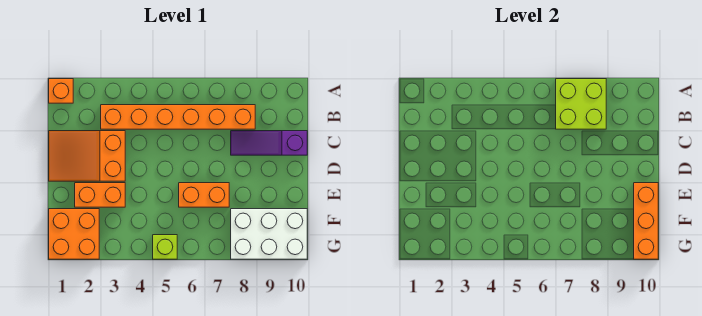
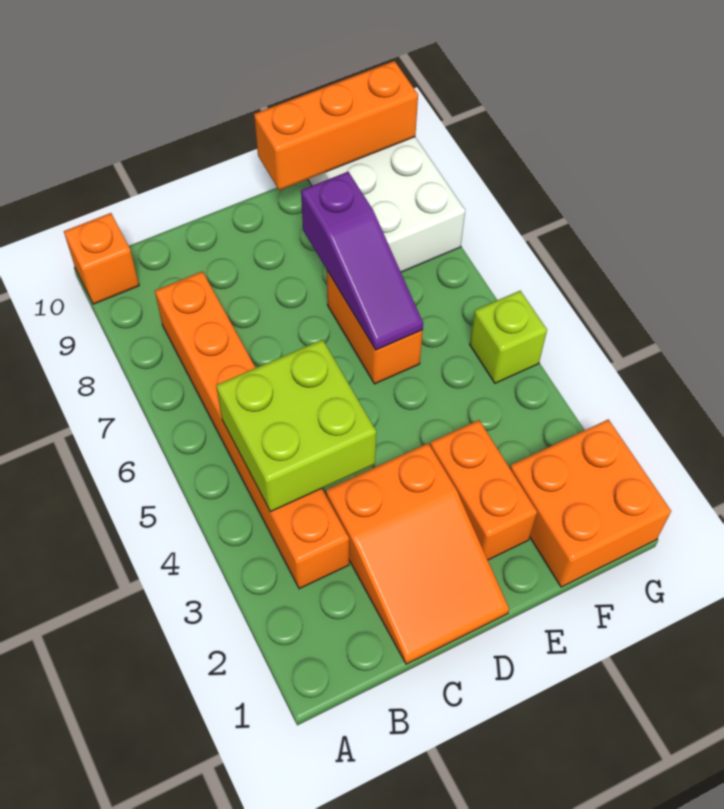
orange 1x1 brick [49,79,73,103] -> orange 1x1 brick moved to [64,213,139,304]
lime 2x2 brick [556,79,606,129] -> lime 2x2 brick moved to [216,340,376,512]
purple 1x3 slope [231,131,307,155] -> purple 1x3 slope moved to [301,172,423,350]

